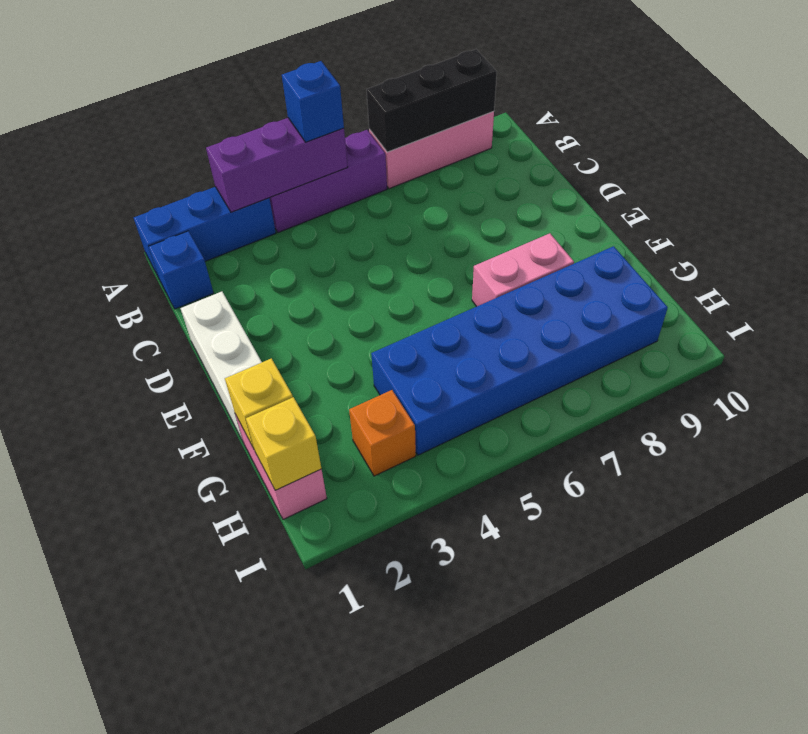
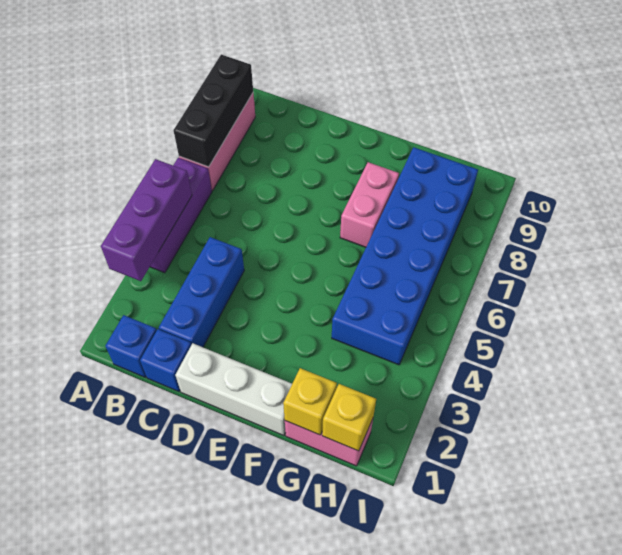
blue 1x3 brick [134,187,276,278] -> blue 1x3 brick moved to [159,237,244,347]
blue 1x1 brick [282,61,344,142] -> blue 1x1 brick moved to [140,329,191,392]
orange 1x1 brick [349,390,416,476] -> none

